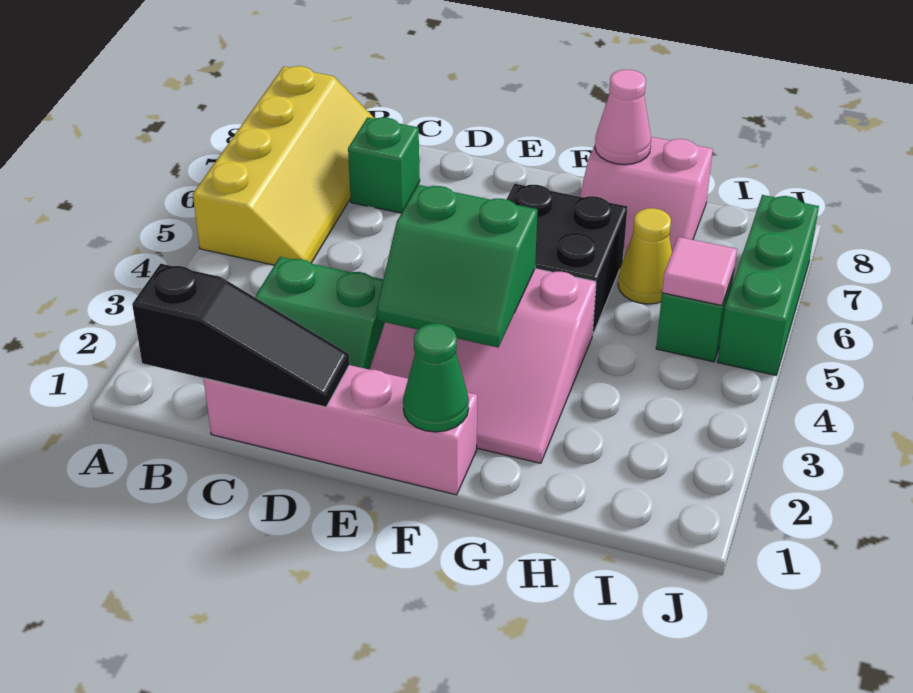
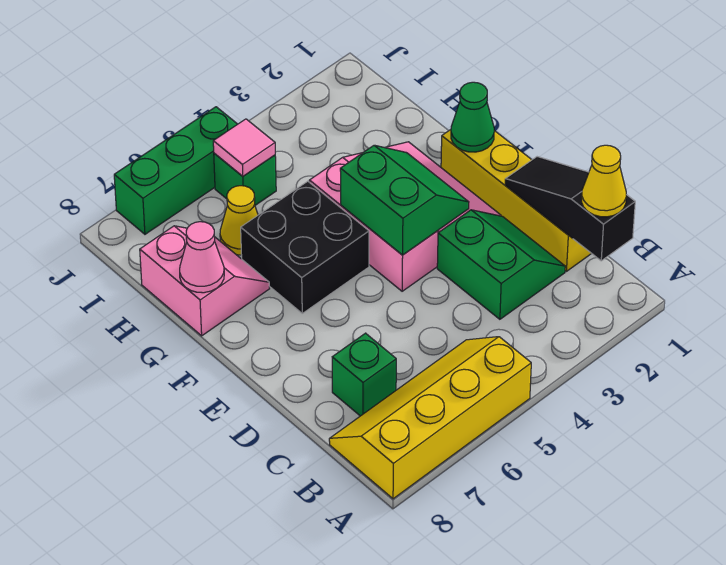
none -> yellow 1x1 cone [582,145,626,217]
pink 1x4 brick [204,365,477,495] -> yellow 1x4 brick [441,130,592,271]

